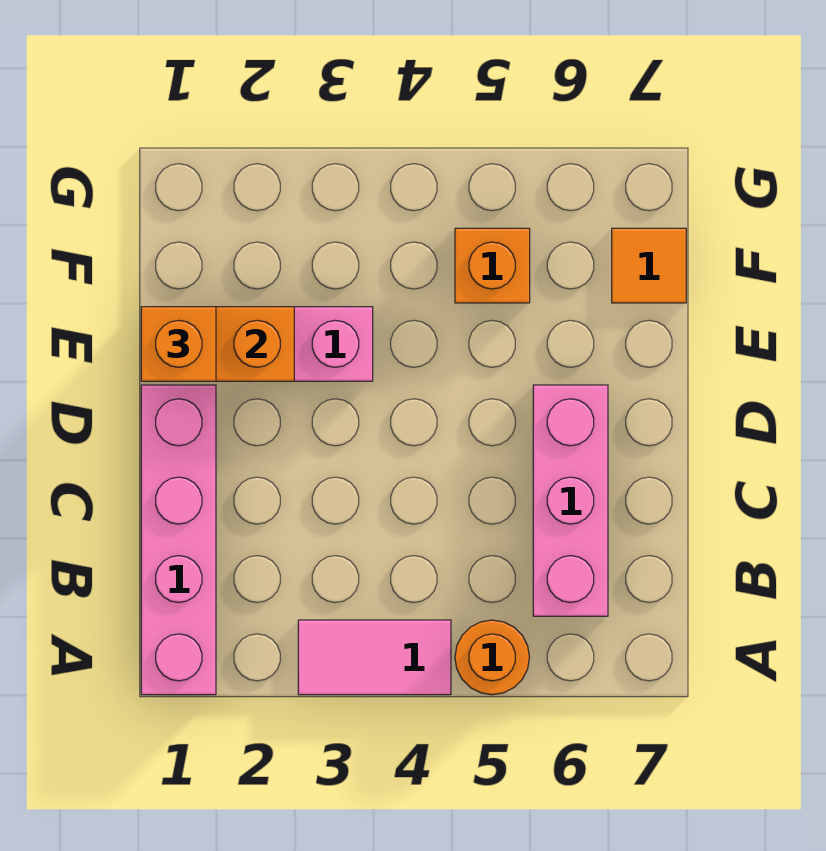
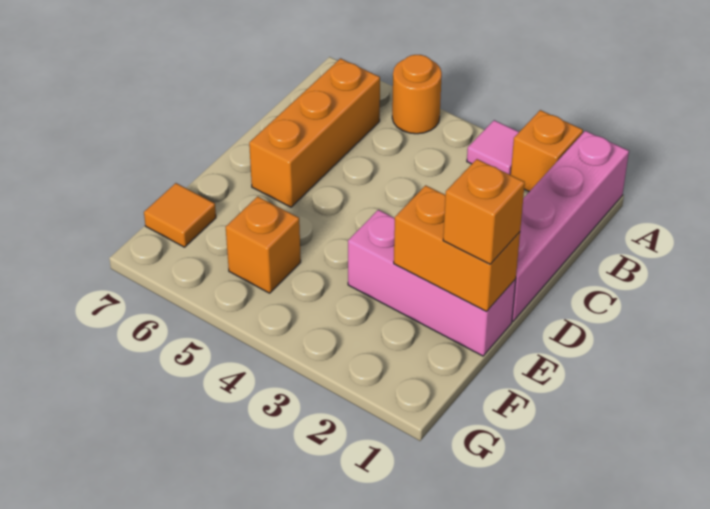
none -> orange 1x1 brick [511,110,583,192]
pink 1x2 tile [298,620,451,695] -> pink 1x1 tile [467,120,519,175]
pink 1x3 brick [533,385,608,616] -> orange 1x3 brick [249,59,380,207]

